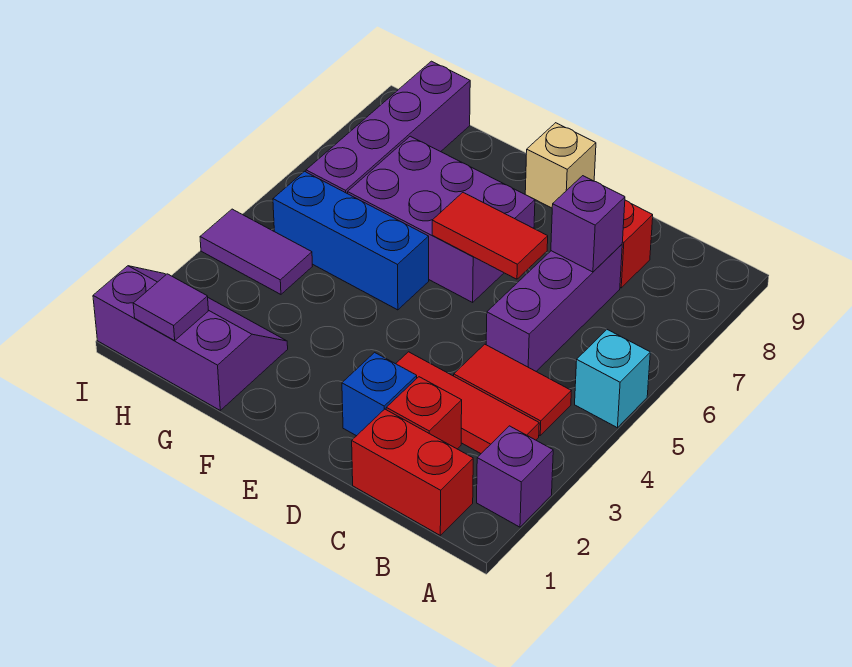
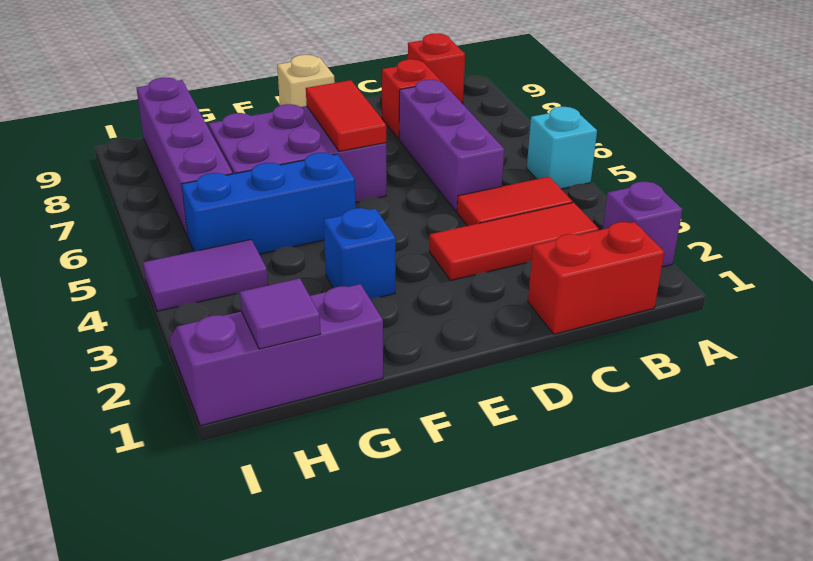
red 1x1 brick [386,377,462,449] -> red 1x1 brick moved to [408,34,465,103]
purple 1x1 brick [551,176,625,272] -> none
blue 1x1 brick [342,352,417,436] -> blue 1x1 brick moved to [324,208,396,299]
red 1x2 tile [432,192,548,279] -> red 1x2 tile turned to [306,80,386,152]

